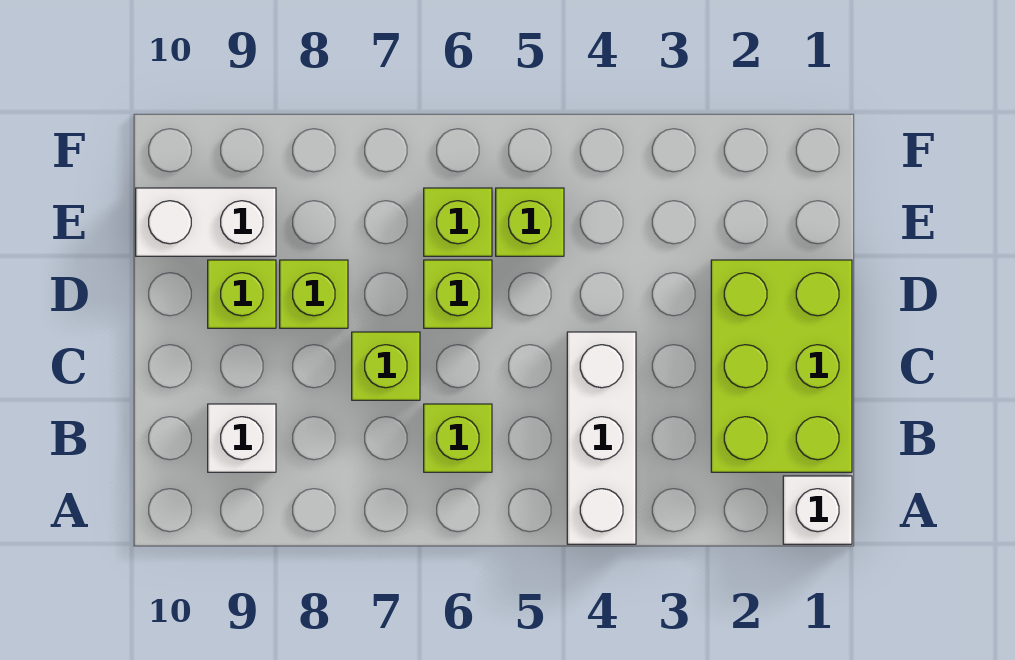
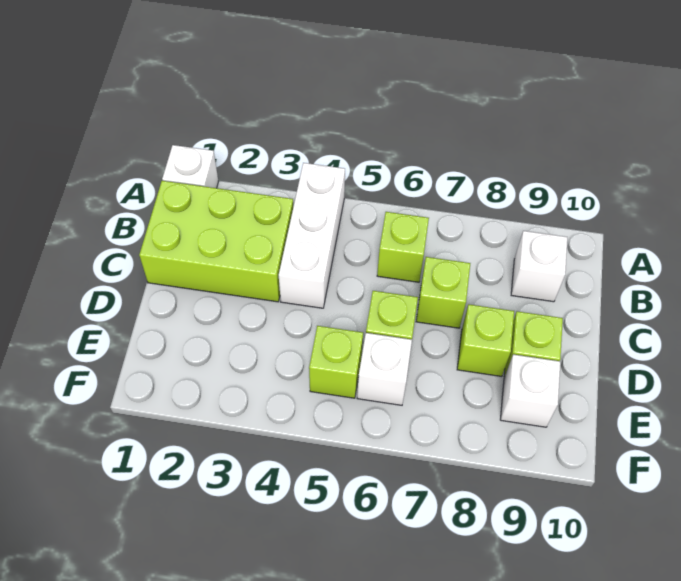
lime 2x3 brick [711,260,852,472] -> lime 2x3 brick turned to [139,181,293,302]
lime 1x1 brick [424,188,492,256] -> white 1x1 brick [357,333,412,405]
white 1x2 brick [136,188,276,256] -> white 1x1 brick [500,355,560,427]

